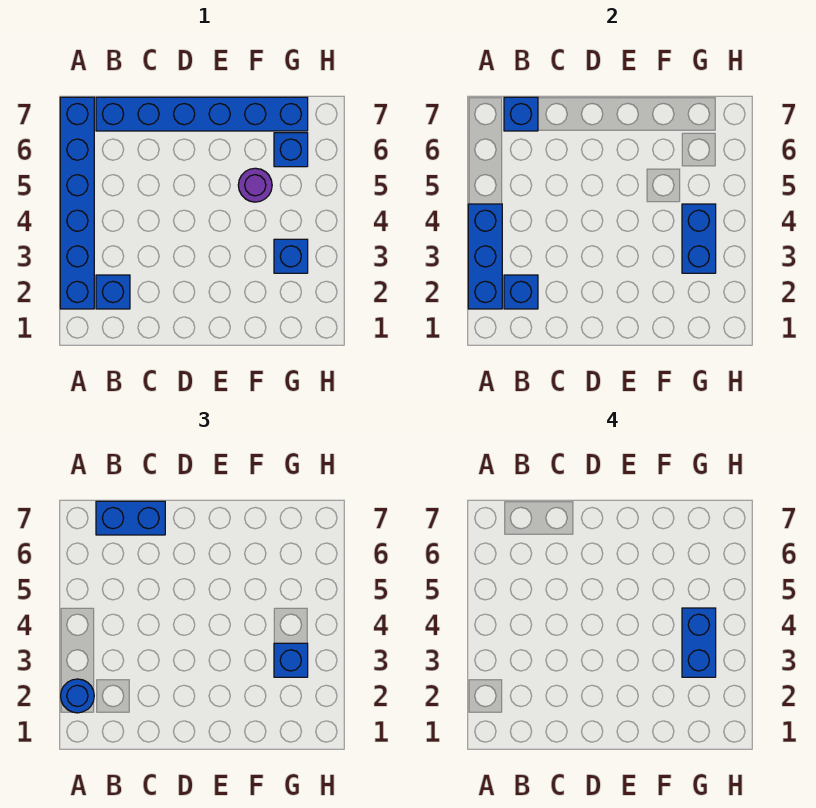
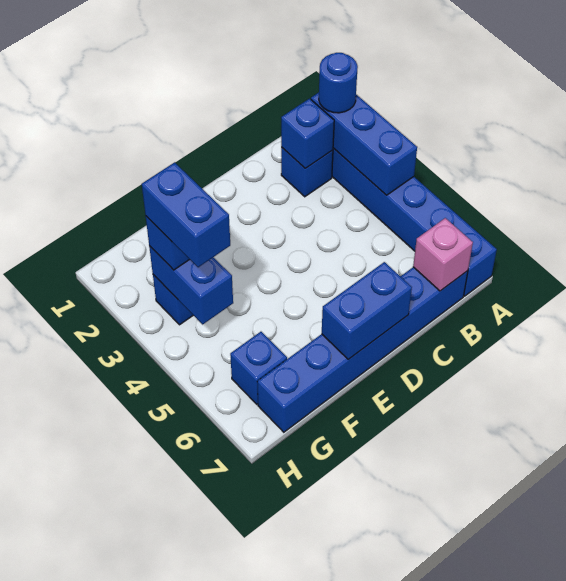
blue 1x1 brick [504,97,538,131] -> pink 1x1 brick [413,218,473,291]
blue 1x2 brick [96,501,165,535] -> blue 1x2 brick moved to [322,262,412,359]
purple 1x1 round brick [238,168,272,202] -> none

